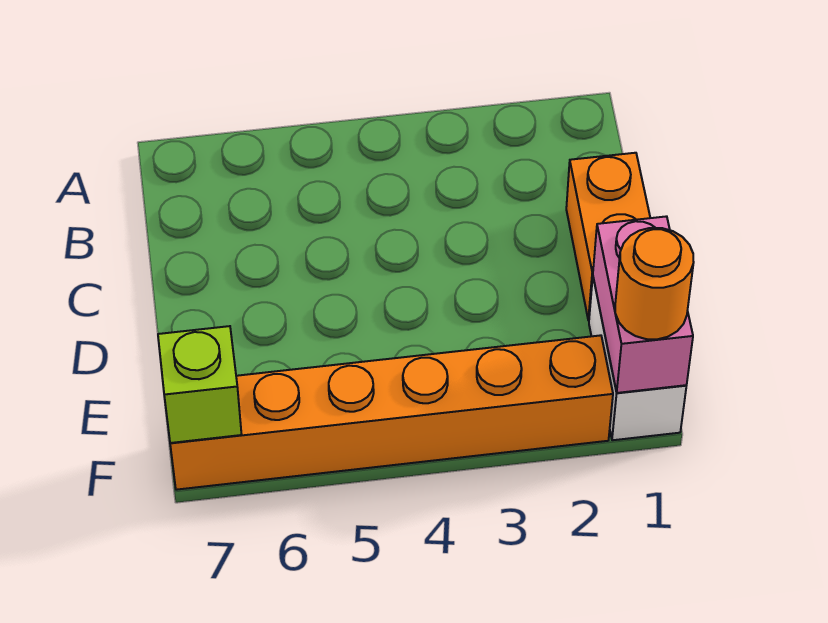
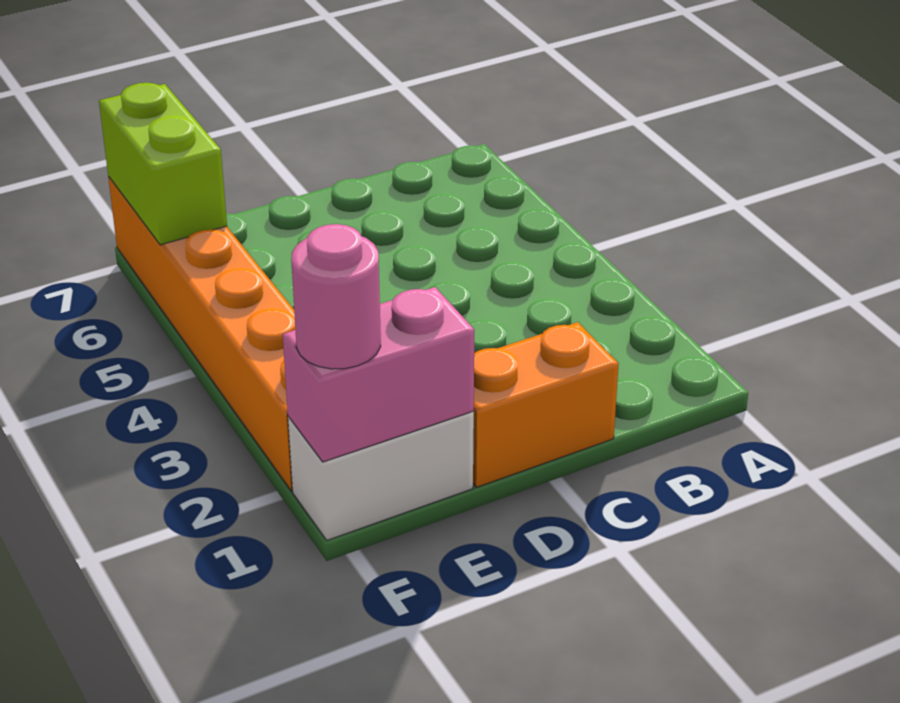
orange 1x1 round brick [615,228,694,339] -> pink 1x1 round brick [291,224,381,369]
lime 1x1 brick [158,326,242,443] -> lime 1x2 brick [99,83,227,245]

